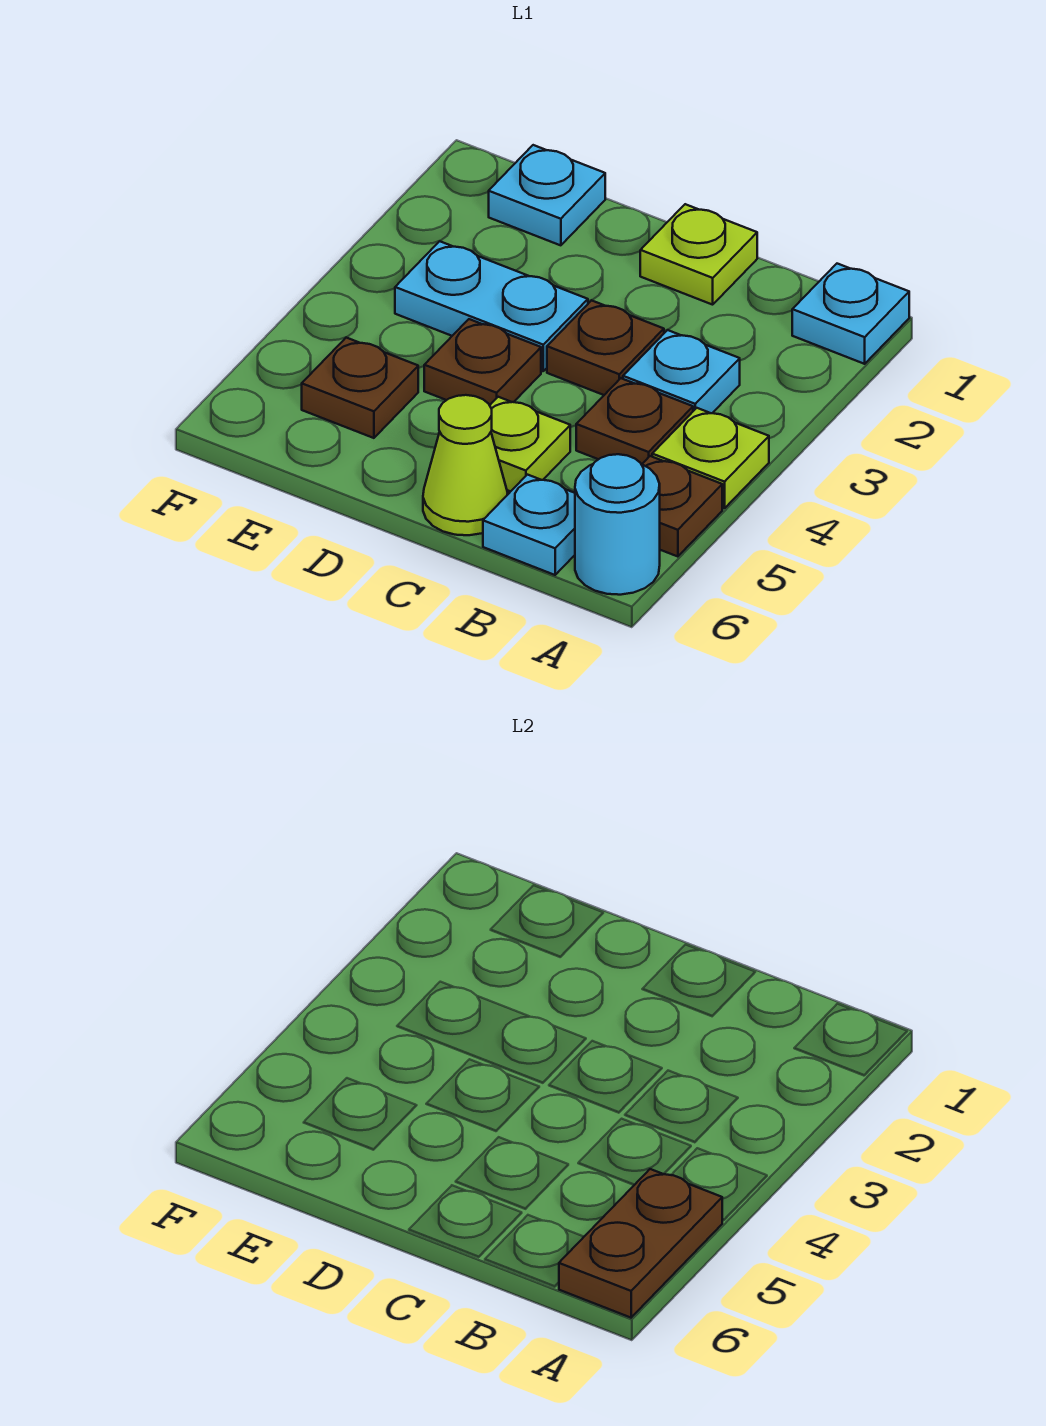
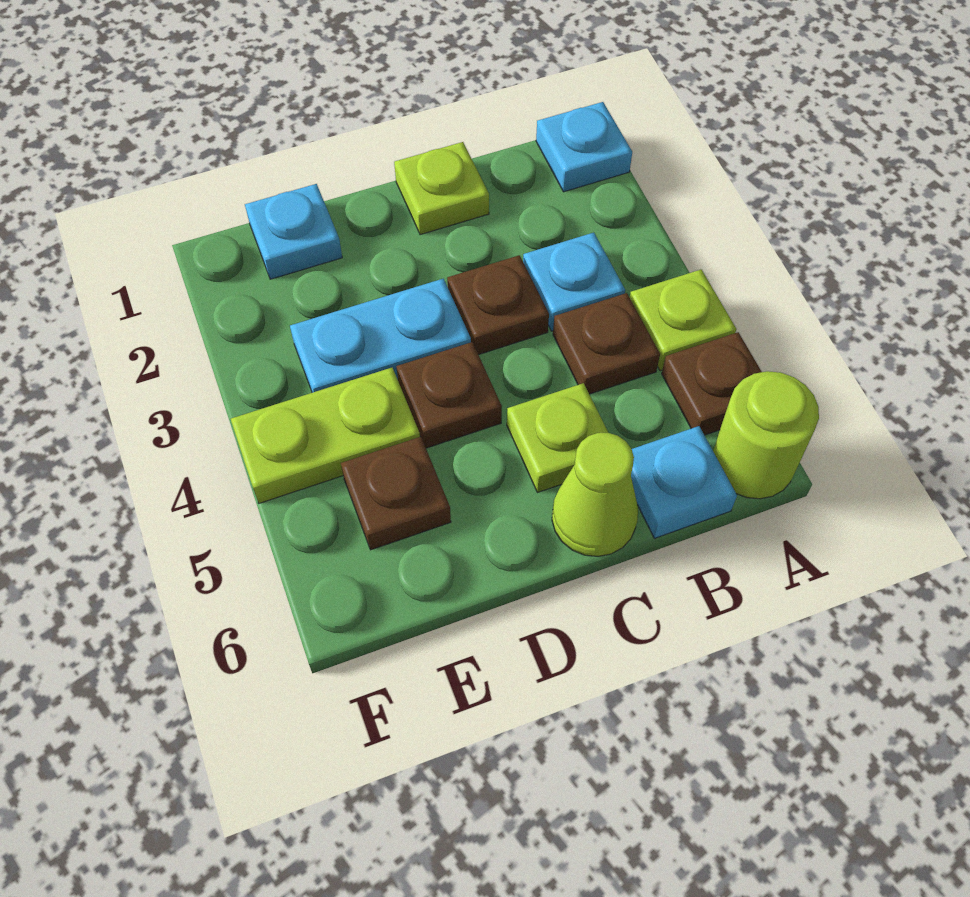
brown 1x2 plate [559,1169,722,1318] -> none
cyan 1x1 round brick [575,454,660,595] -> lime 1x1 round brick [713,371,819,499]
none -> lime 1x2 plate [231,368,420,503]

